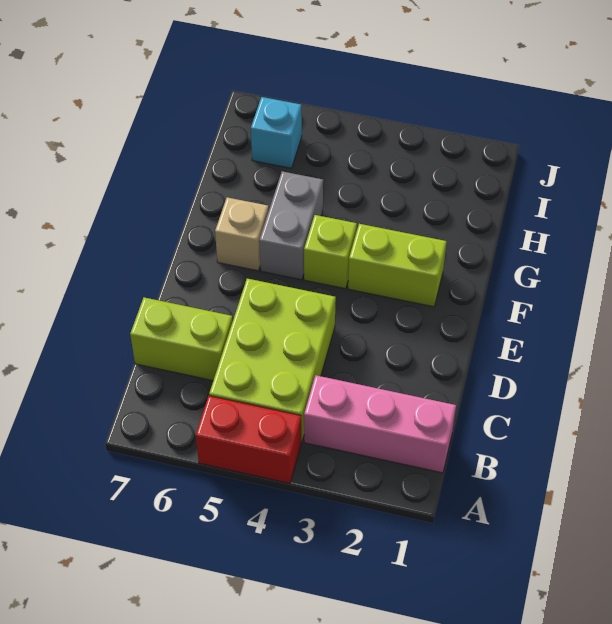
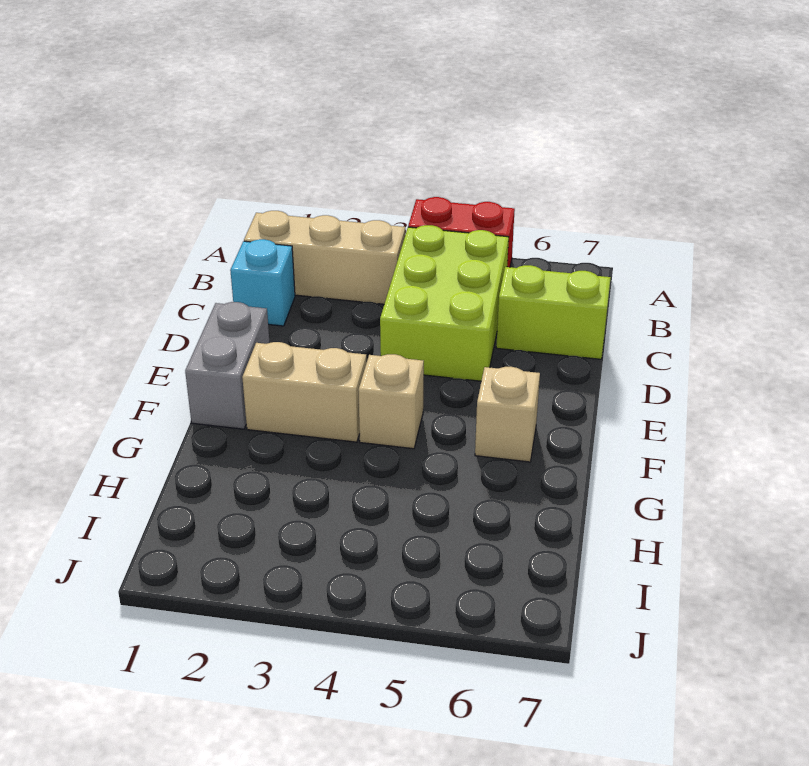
pink 1x3 brick [304,375,456,473] -> tan 1x3 brick [244,211,405,304]
lime 1x2 brick [348,224,447,307] -> tan 1x2 brick [242,342,366,442]
lime 1x1 brick [304,215,357,289] -> tan 1x1 brick [358,354,424,449]
grey 1x2 brick [259,171,323,280] -> grey 1x2 brick moved to [185,302,269,429]
cyan 1x1 brick [251,97,302,168] -> cyan 1x1 brick moved to [230,239,295,326]

